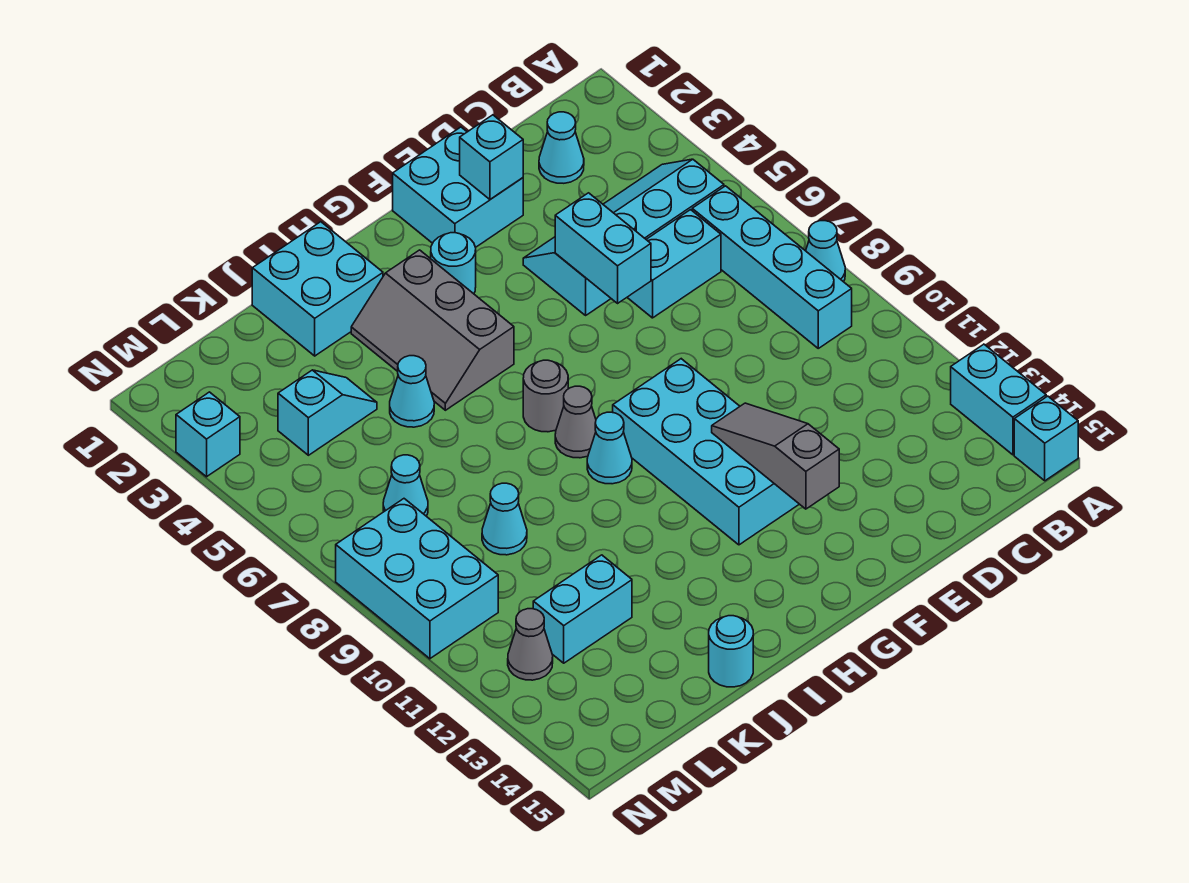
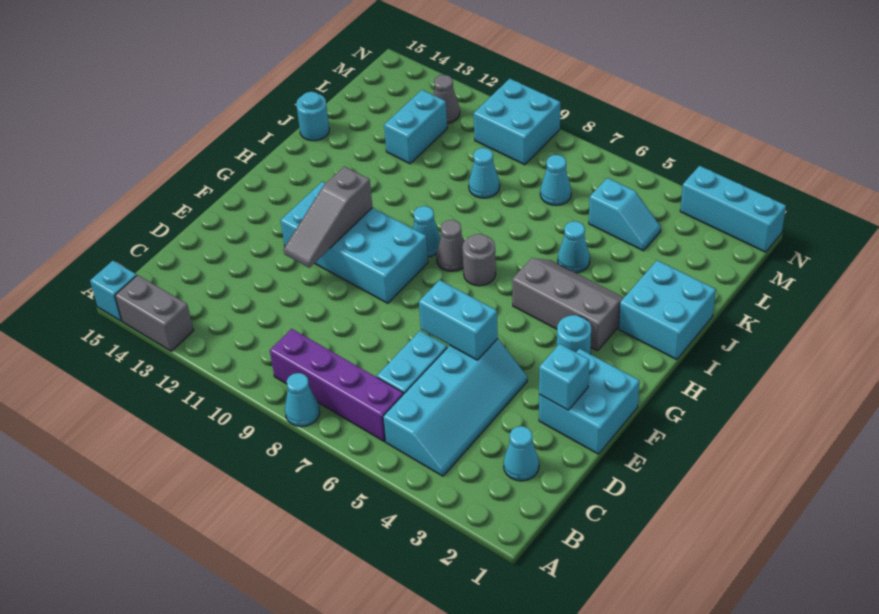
cyan 1x2 brick [951,344,1046,455] -> grey 1x2 brick [115,275,194,351]
cyan 1x4 brick [692,186,852,348] -> purple 1x4 brick [270,329,403,441]
grey 1x3 slope [712,403,839,509] -> grey 1x3 slope turned to [284,166,373,268]
cyan 1x2 slope [278,370,377,455] -> cyan 1x2 slope turned to [589,178,661,251]
cyan 2x3 brick [336,499,498,659] -> cyan 2x2 brick [474,79,560,165]
cyan 1x1 brick [176,392,240,477] -> cyan 1x3 brick [680,166,786,252]

